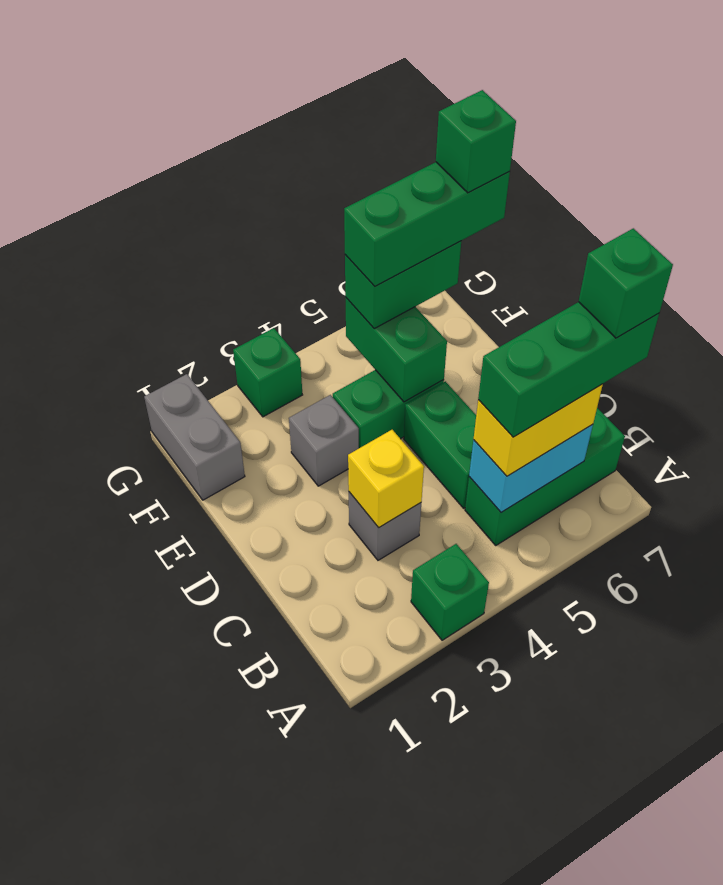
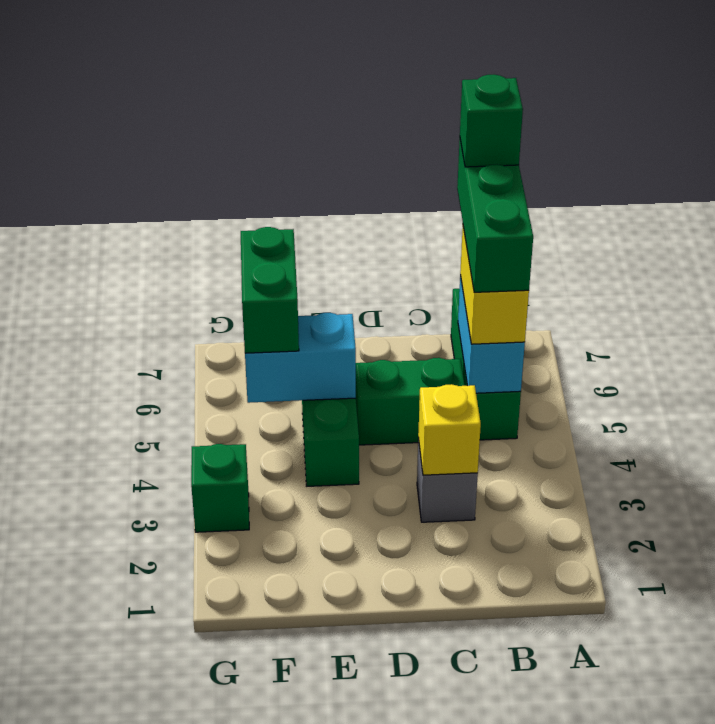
green 1x1 brick [411,544,489,640] -> none
grey 1x1 brick [289,395,359,486] -> none
green 1x2 brick [345,297,447,402] -> cyan 1x2 brick [245,313,356,403]
grey 1x2 brick [144,374,245,500] -> none
green 1x3 brick [344,162,510,286] -> none
green 1x1 brick [436,90,516,193] -> none

